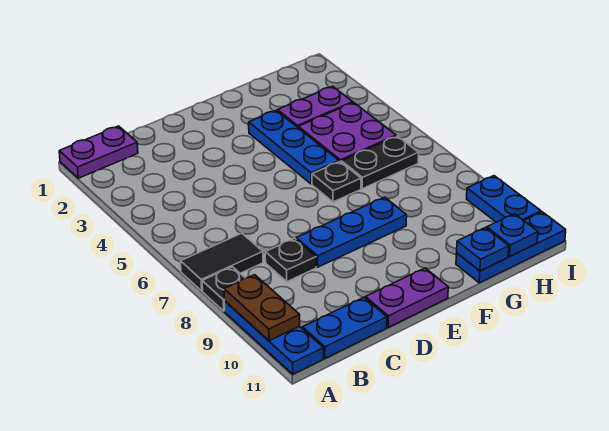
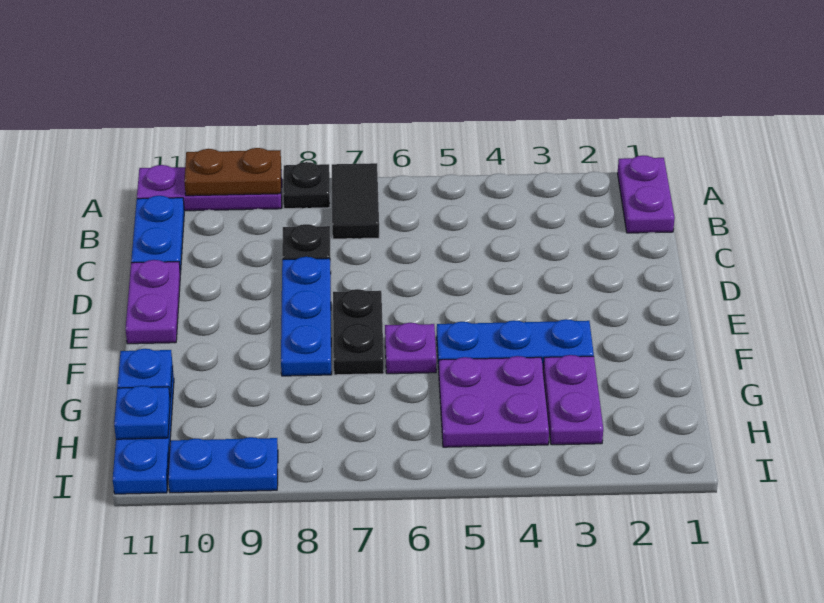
blue 1x3 plate [224,301,323,374] -> purple 1x3 plate [137,165,282,211]
black 1x1 plate [312,162,361,202] -> purple 1x1 plate [385,323,436,374]
black 1x2 plate [341,136,419,189] -> black 1x2 plate moved to [333,289,384,375]

